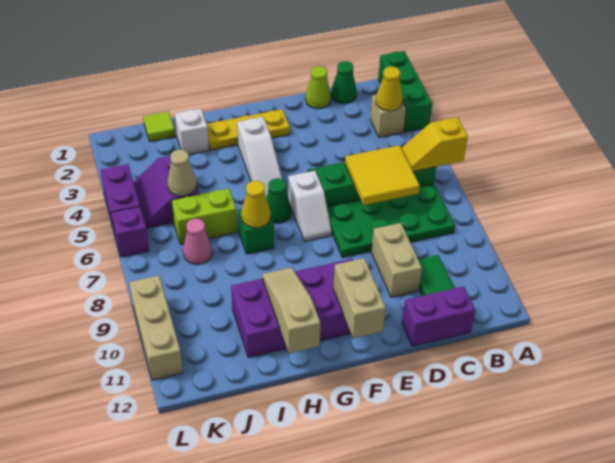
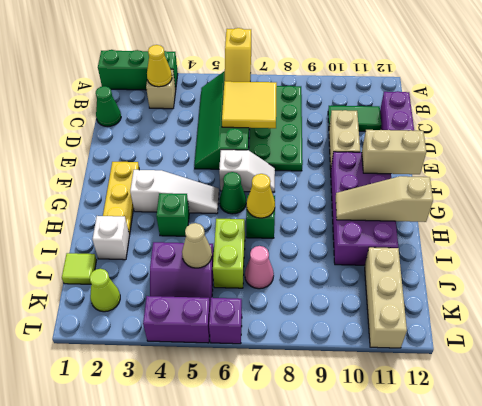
lime 1x1 cone [305,66,331,109] -> lime 1x1 cone moved to [90,269,120,312]
tan 1x2 brick [371,223,422,297] -> tan 1x2 brick turned to [329,110,360,170]
none -> green 1x1 brick [156,193,189,236]
tan 1x3 brick [129,276,183,380] -> tan 1x3 brick turned to [365,247,407,348]

